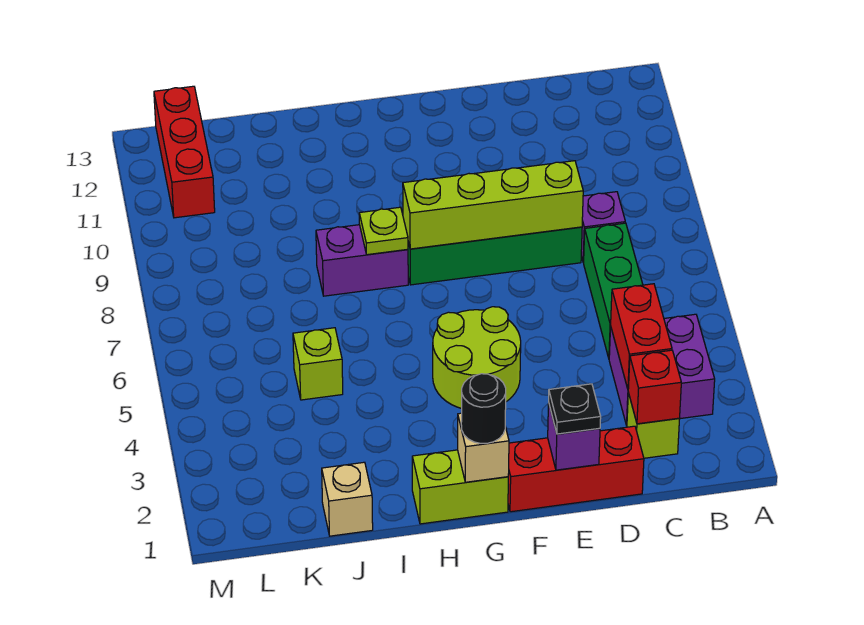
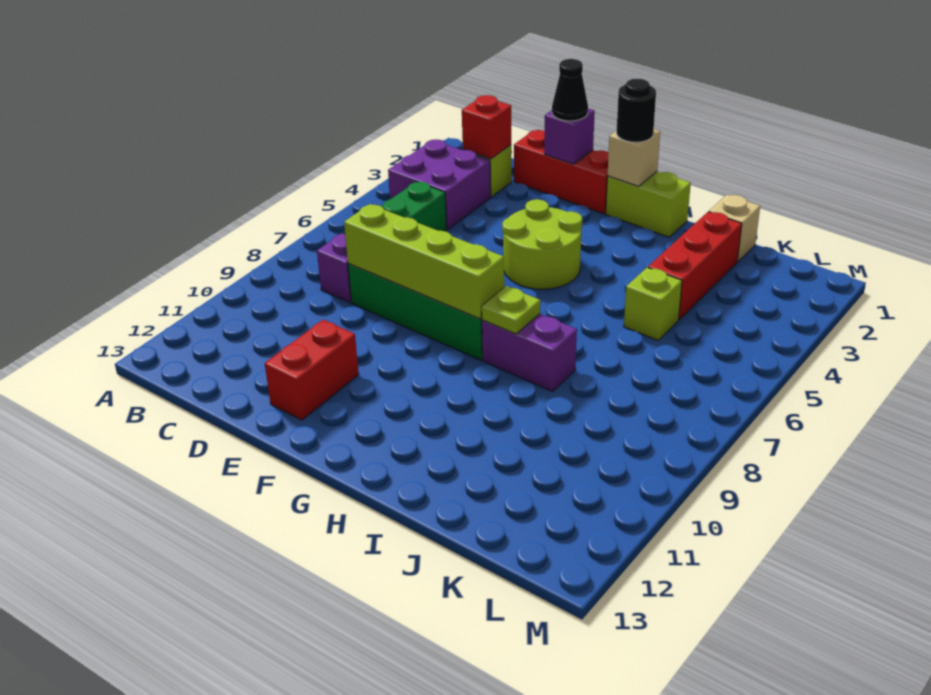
red 1x2 brick [611,284,672,389] -> red 1x2 brick moved to [265,320,359,420]
black 1x1 plate [549,384,601,434] -> black 1x1 cone [552,59,588,121]
red 1x3 brick [154,86,215,218] -> red 1x3 brick moved to [648,212,742,319]

